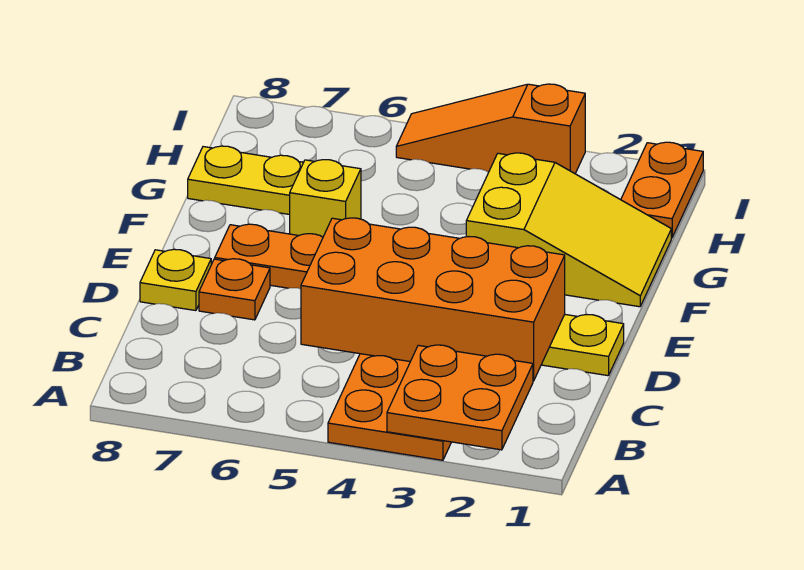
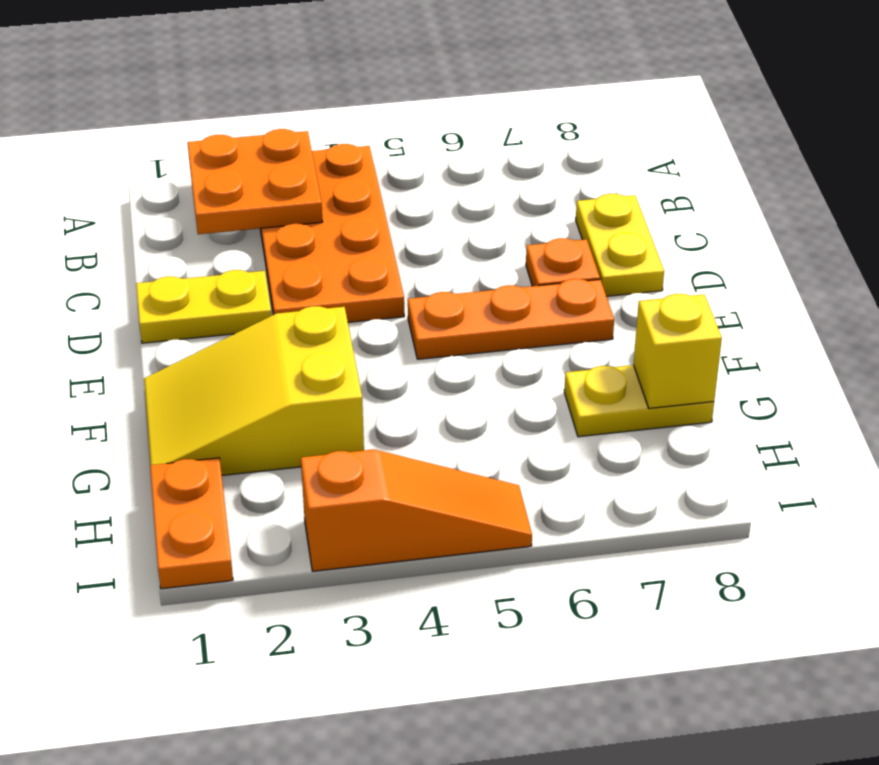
orange 2x4 brick [301,218,565,381] -> none
yellow 1x1 plate [140,249,211,311] -> yellow 1x2 plate [576,194,664,296]
yellow 1x1 brick [290,160,361,237] -> yellow 1x1 brick moved to [633,294,722,408]

